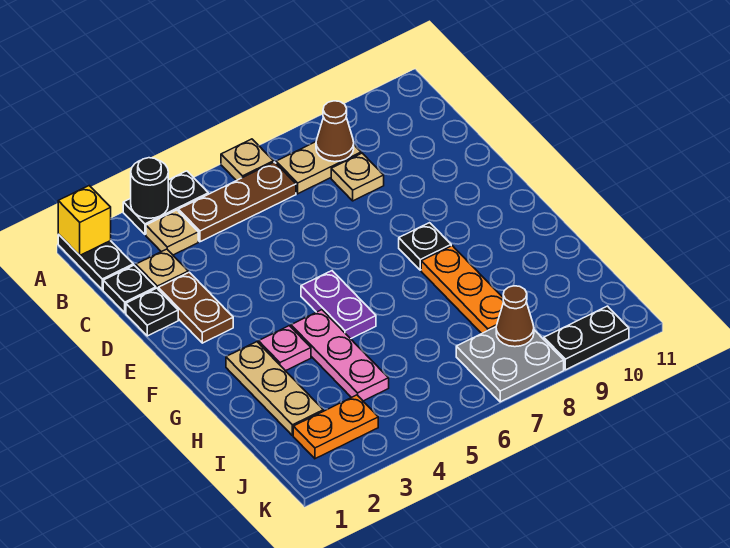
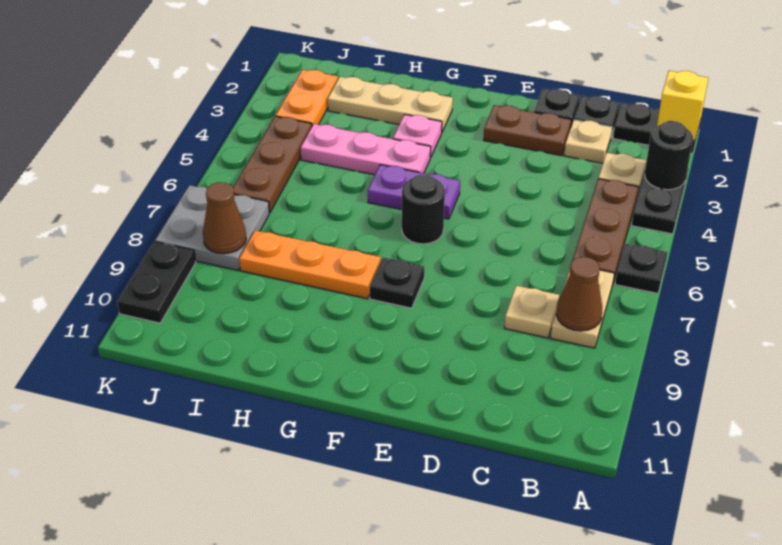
tan 1x1 plate [221,139,274,181] -> black 1x1 plate [615,243,668,294]
none -> black 1x1 round brick [402,174,445,244]
none -> brown 1x3 plate [233,116,312,213]

